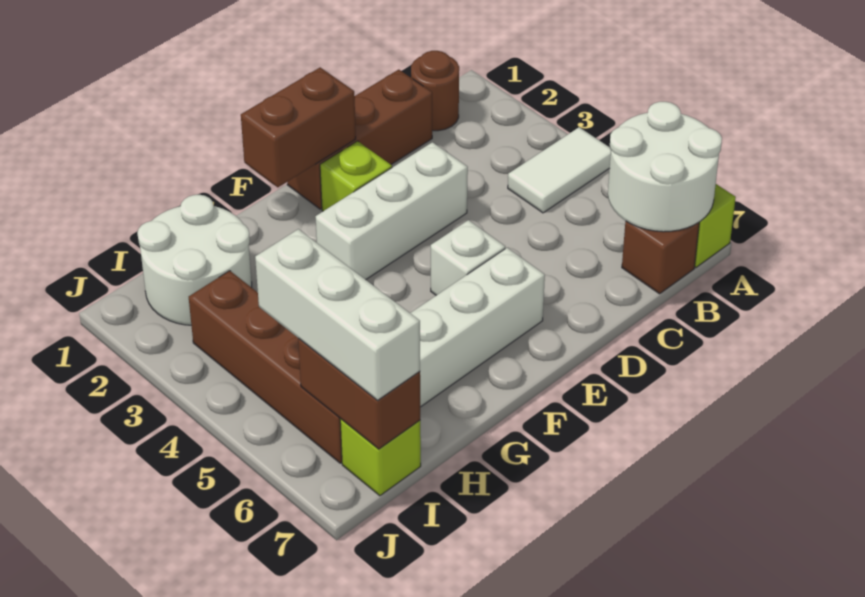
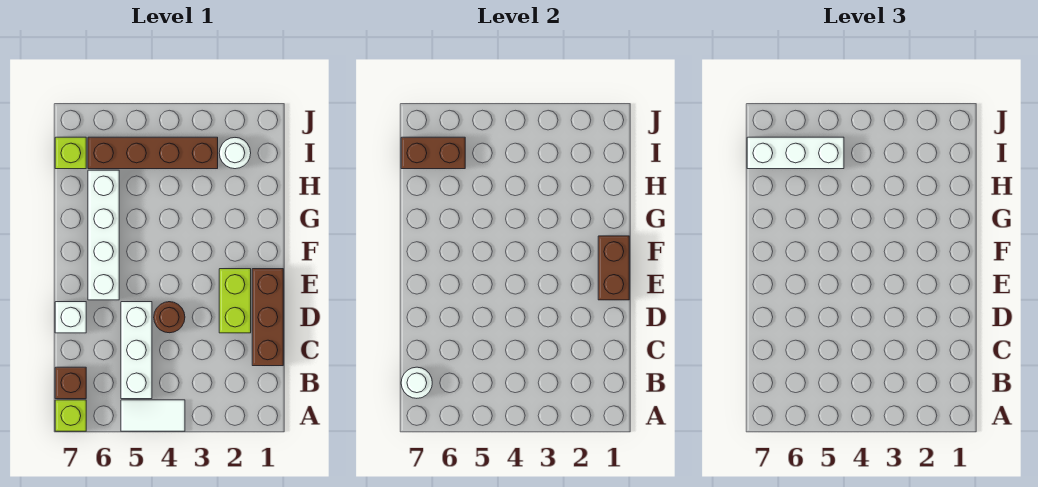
white 1x2 tile [508,127,611,213] -> white 1x2 tile turned to [121,400,185,431]
white 2x2 round brick [608,102,722,232] -> white 1x1 round brick [401,367,432,398]
brown 1x1 round brick [411,51,459,131] -> brown 1x1 round brick moved to [154,302,185,333]
white 1x3 brick [316,142,468,280] -> white 1x3 brick moved to [121,302,152,399]
lime 1x1 brick [320,141,392,211] -> lime 1x2 brick [219,269,251,333]
white 1x1 brick [431,220,505,295] -> white 1x1 brick moved to [55,302,86,333]
white 2x2 round brick [137,195,252,325] -> white 1x1 round brick [219,138,251,169]

